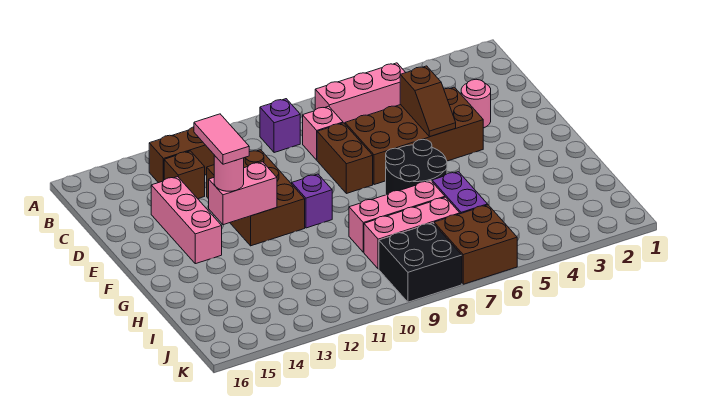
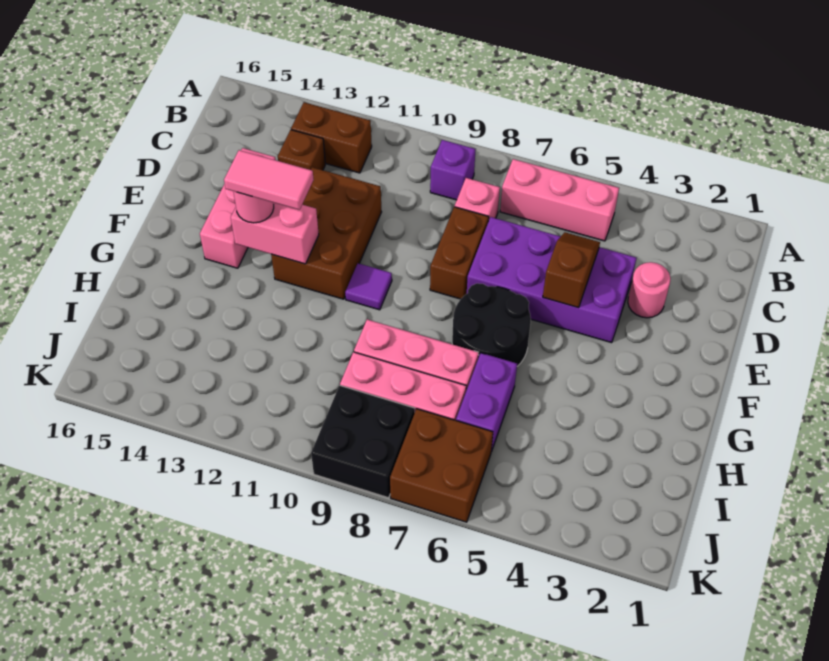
brown 2x4 brick [345,87,483,185] -> purple 2x4 brick [467,217,636,343]
brown 1x2 slope [400,66,456,137] -> brown 1x2 slope turned to [543,232,600,308]
pink 1x2 tile [194,114,249,164] -> pink 1x2 tile turned to [224,150,314,210]
purple 1x1 brick [291,174,332,228] -> purple 1x1 tile [345,263,392,310]

